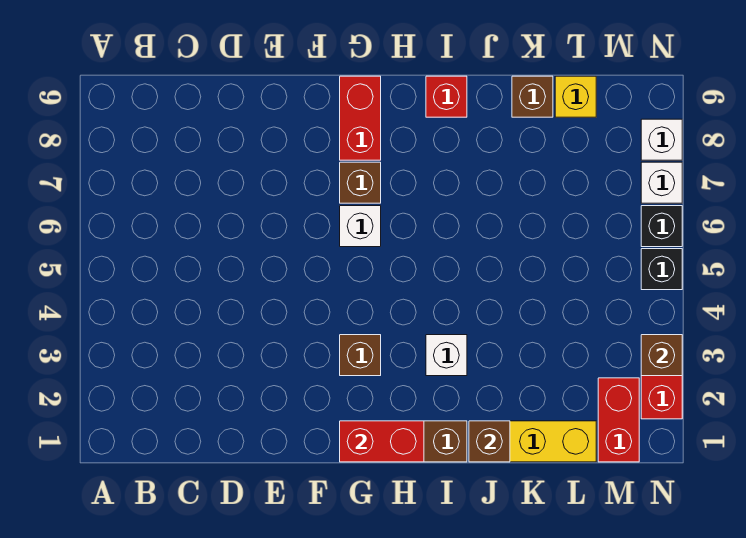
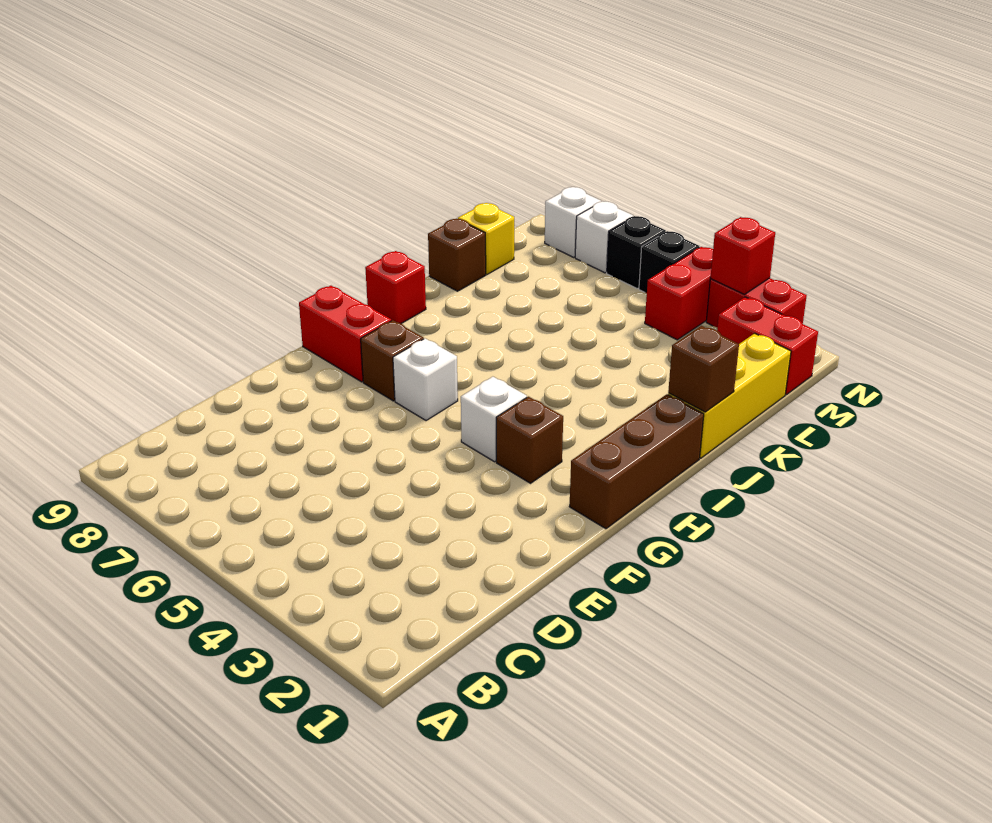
red 1x2 brick [340,421,424,462] -> red 1x2 brick moved to [645,247,713,340]
white 1x1 brick [426,335,467,376] -> white 1x1 brick moved to [461,377,527,462]
brown 1x1 brick [641,335,682,376] -> red 1x1 brick [710,217,775,294]

